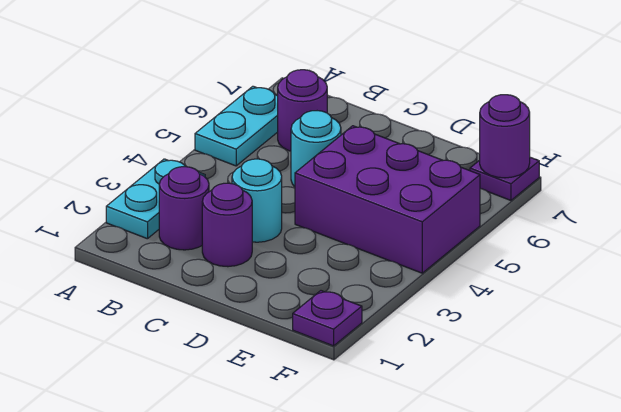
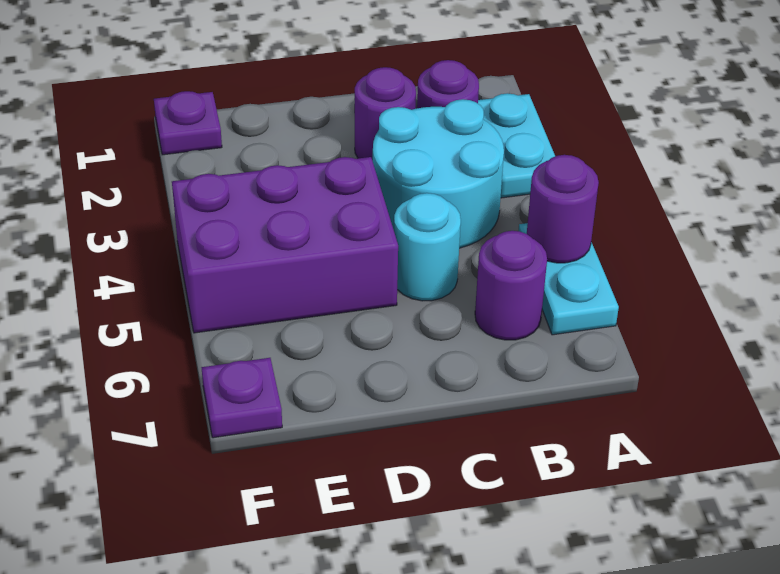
cyan 1x1 round brick [232,159,282,242] -> cyan 2x2 round brick [373,99,504,248]
purple 1x1 round brick [480,95,530,178] -> purple 1x1 round brick moved to [527,155,599,263]

